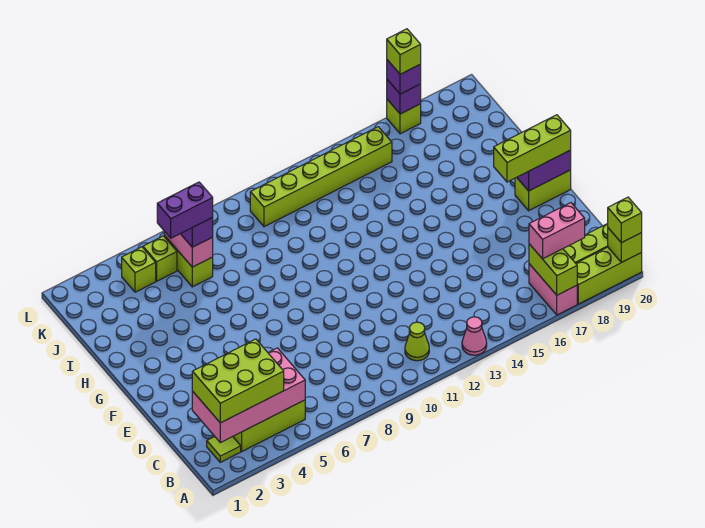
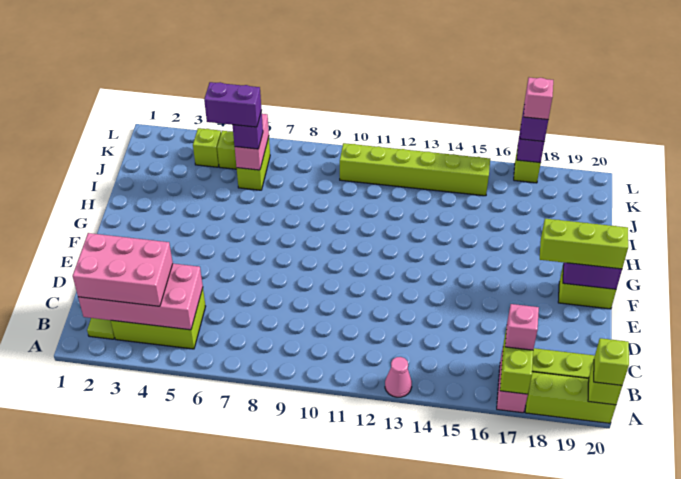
lime 2x3 brick [192,339,284,423] -> pink 2x3 brick [73,233,173,306]
lime 1x1 cone [405,322,429,361] -> none
pink 1x2 brick [529,203,585,259] -> pink 1x1 brick [505,304,539,350]
lime 1x1 brick [387,29,421,74] -> pink 1x1 brick [524,78,553,120]

